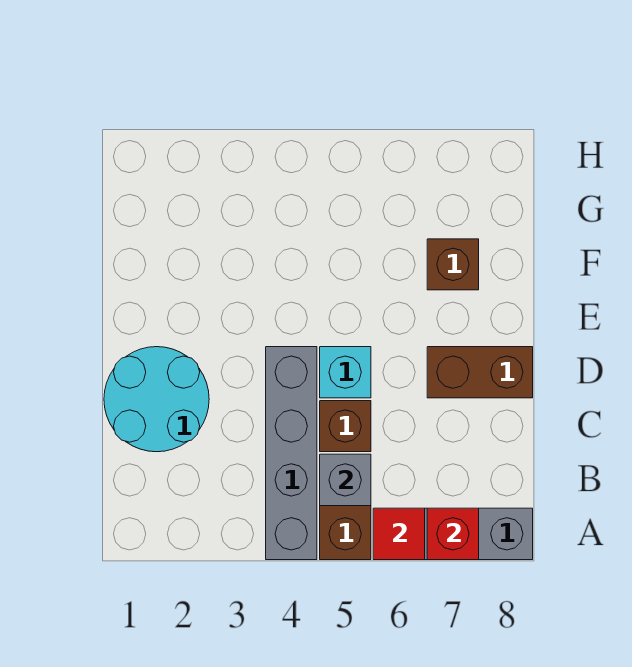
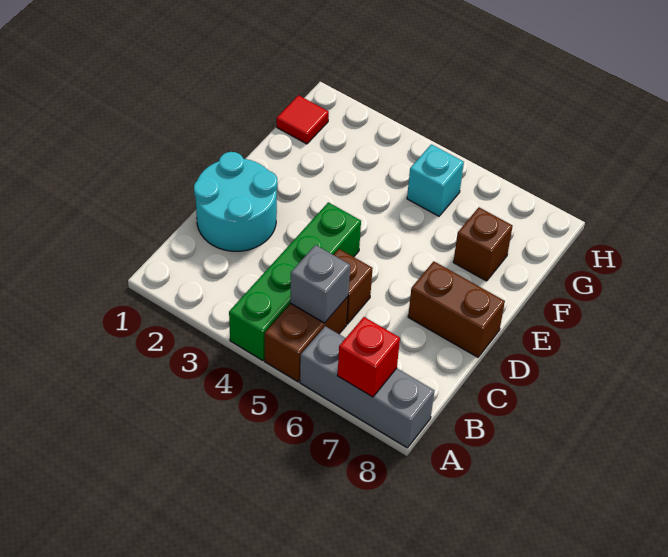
grey 1x4 brick [266,347,317,560] -> green 1x4 brick [229,202,361,361]
red 1x1 tile [373,508,425,560] -> red 1x1 tile moved to [277,95,329,144]
cyan 1x1 brick [320,347,371,398] -> cyan 1x1 brick moved to [407,144,464,216]

